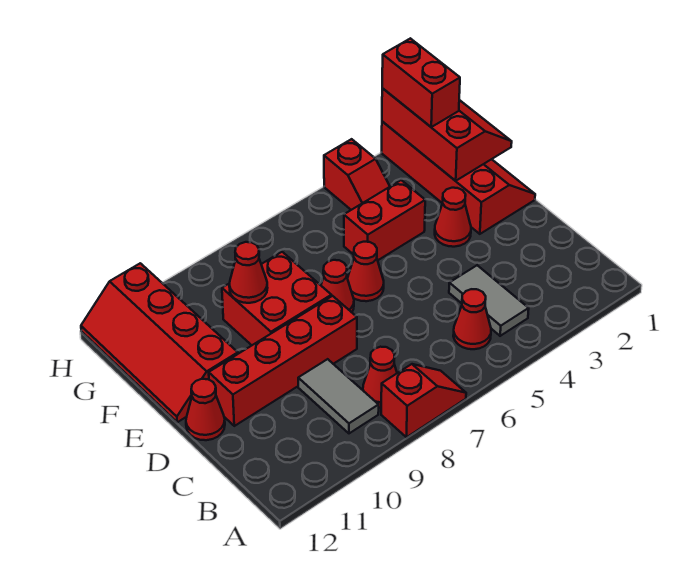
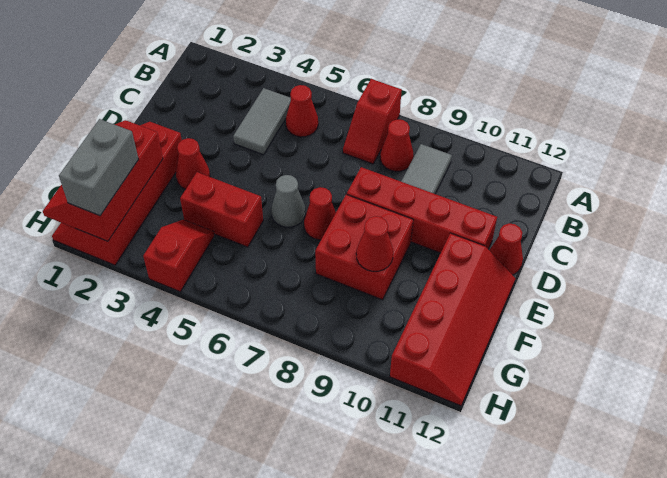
red 1x2 slope [381,364,466,437] -> red 1x2 slope turned to [343,79,402,164]
red 1x1 cone [347,242,384,301] -> grey 1x1 cone [271,175,306,227]
red 1x2 brick [382,38,460,127] -> grey 1x2 brick [59,119,139,216]

